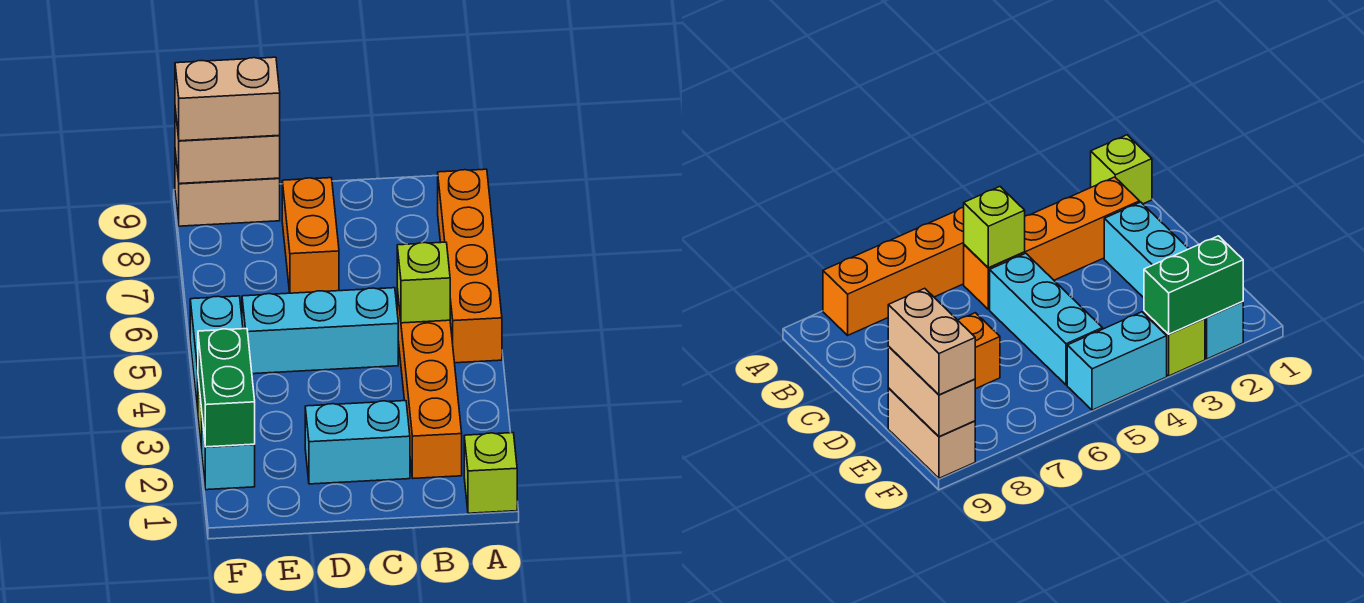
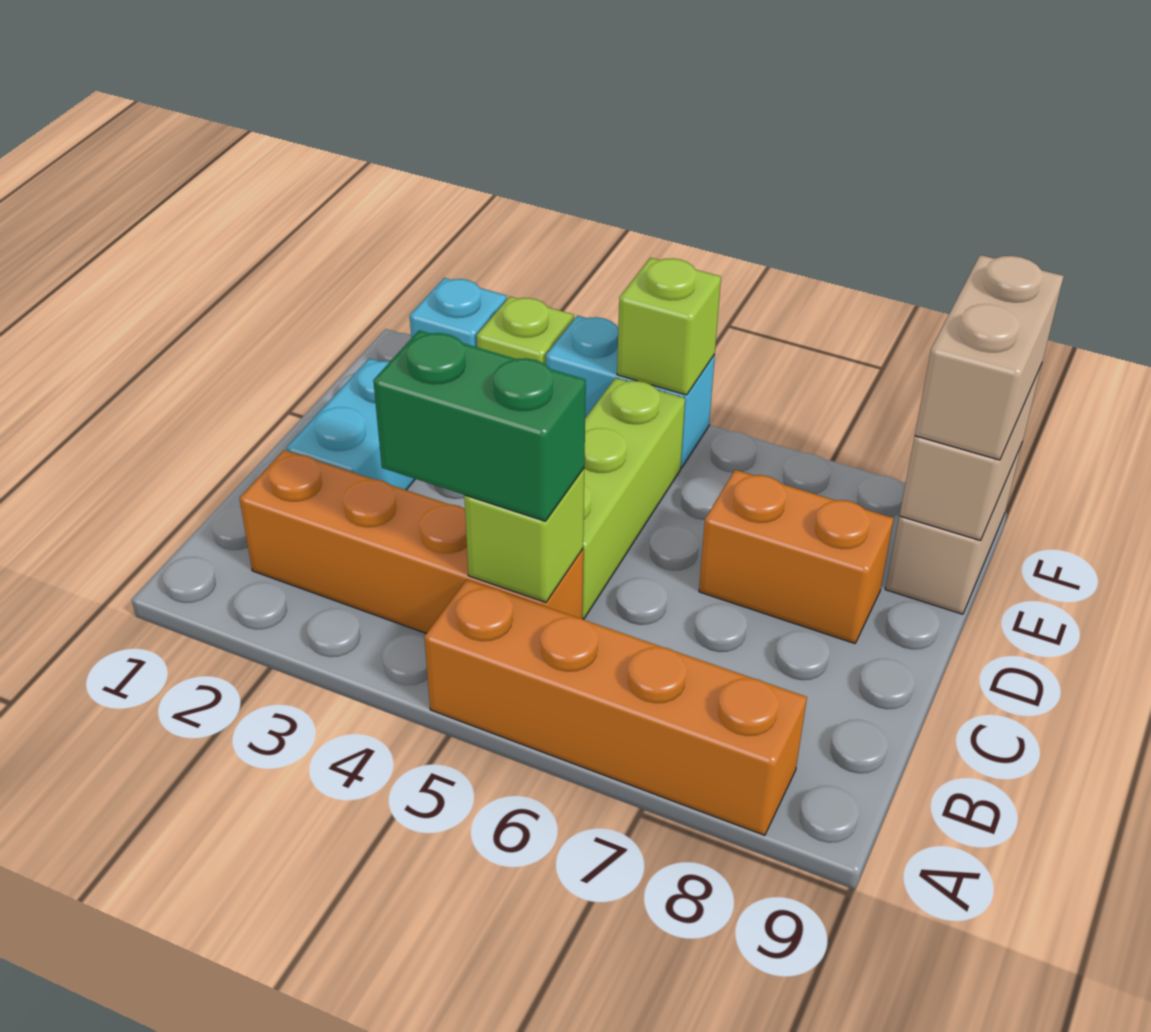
lime 1x1 brick [464,433,517,513] -> lime 1x1 brick moved to [617,258,721,395]
cyan 1x3 brick [242,288,398,374] -> lime 1x3 brick [582,378,685,619]
green 1x2 brick [198,329,255,447] -> green 1x2 brick moved to [373,330,586,521]

